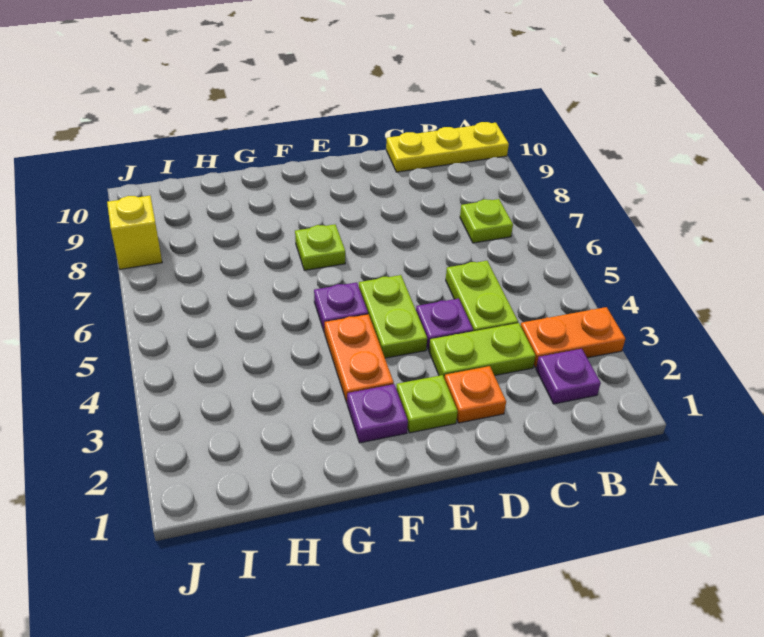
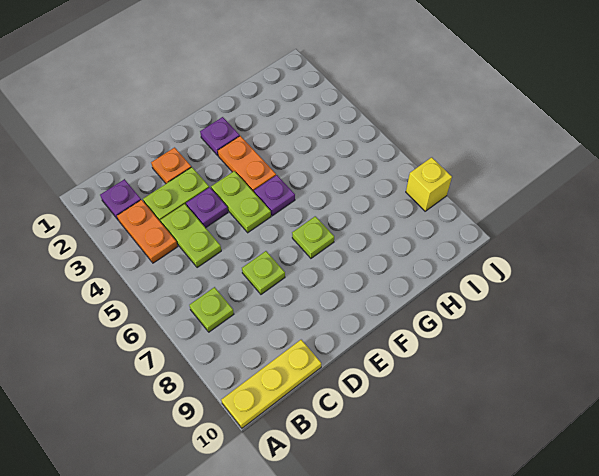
orange 1x2 plate [521,307,625,368] -> orange 1x2 plate turned to [117,200,178,263]
lime 1x1 plate [396,375,458,433] -> lime 1x1 plate moved to [242,251,285,294]

